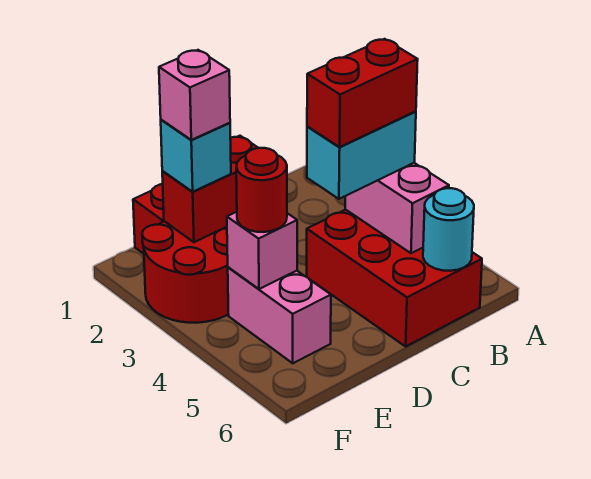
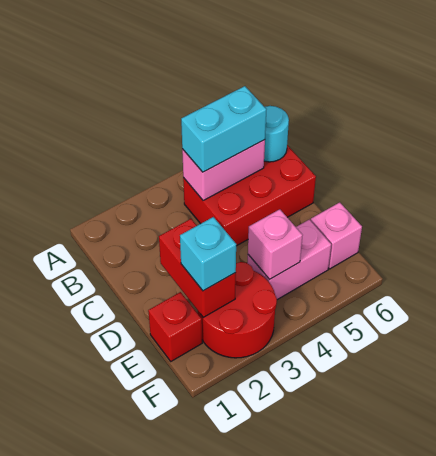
cyan 1x2 brick [307,111,416,199] -> cyan 1x2 brick turned to [181,86,267,172]
red 1x2 brick [307,39,418,147] -> none
pink 1x1 brick [159,50,230,140] -> pink 1x1 brick moved to [311,202,362,269]
red 1x1 round brick [236,148,287,232] -> none

